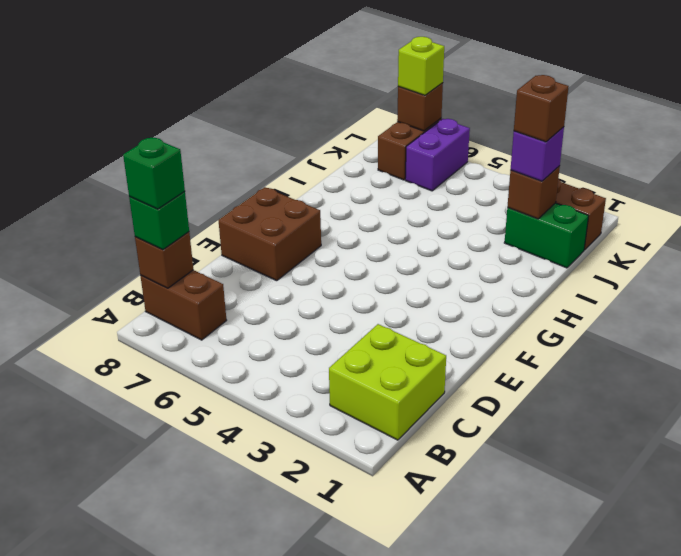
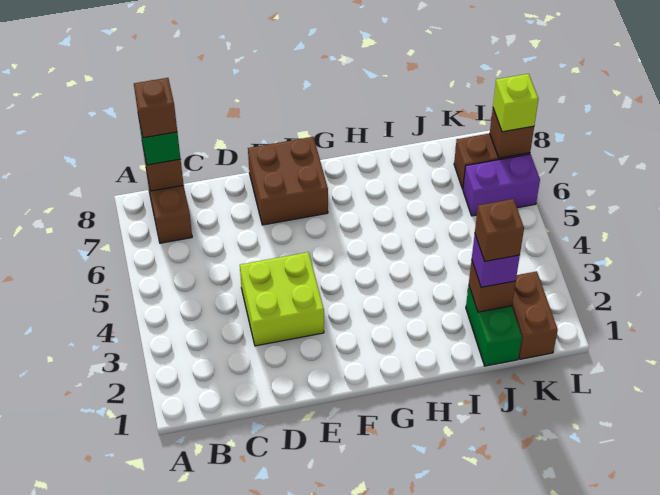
lime 2x2 brick [329,324,446,440] -> lime 2x2 brick moved to [240,252,324,346]
green 1x1 brick [123,137,185,209] -> brown 1x1 brick [134,78,177,138]

